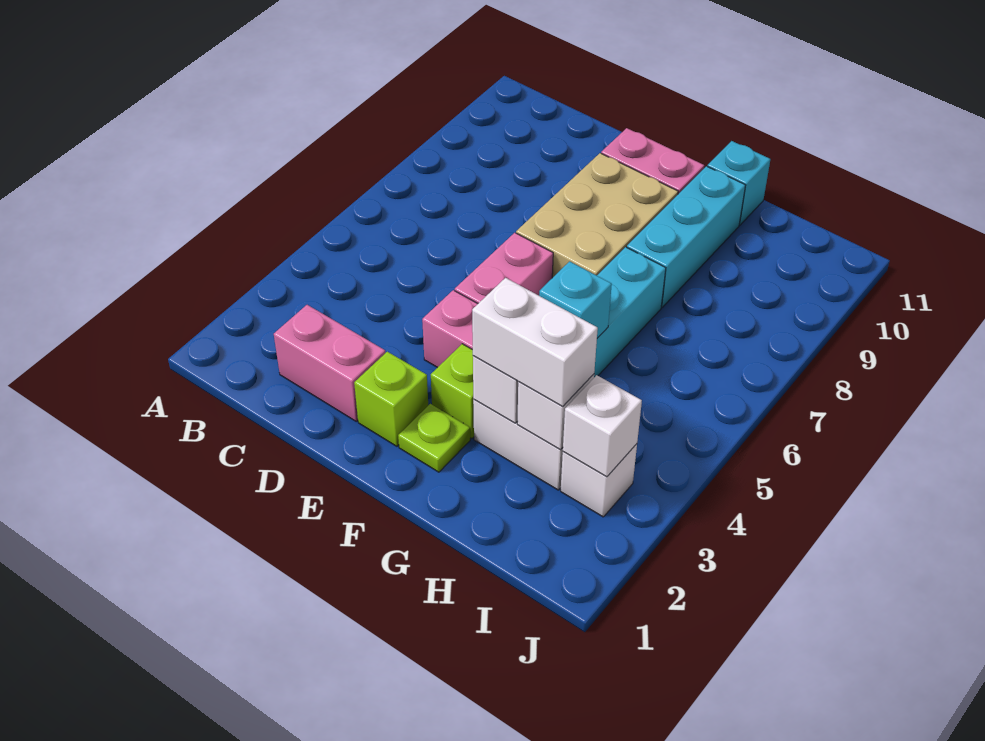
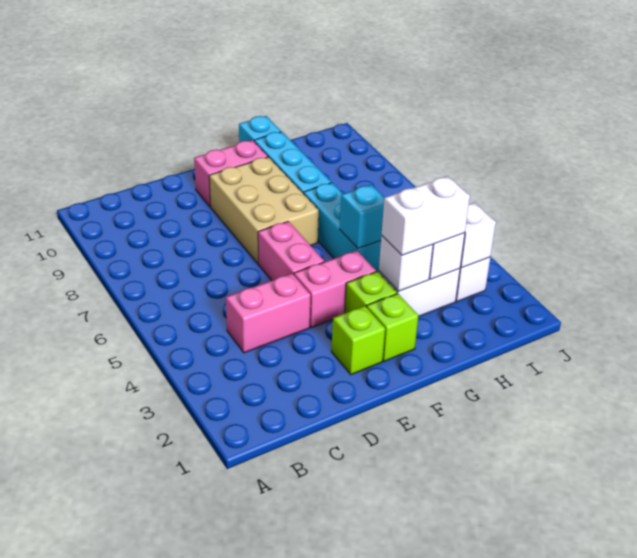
pink 1x2 brick [274,305,385,421] -> pink 1x2 brick moved to [226,273,311,353]
lime 1x1 plate [398,404,470,472] -> lime 1x1 brick [367,294,418,361]

